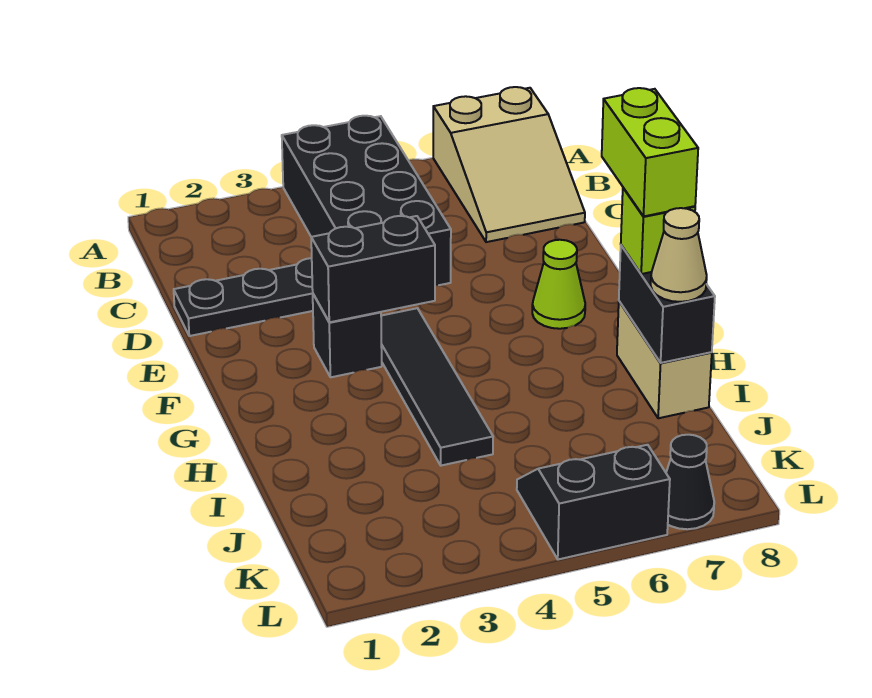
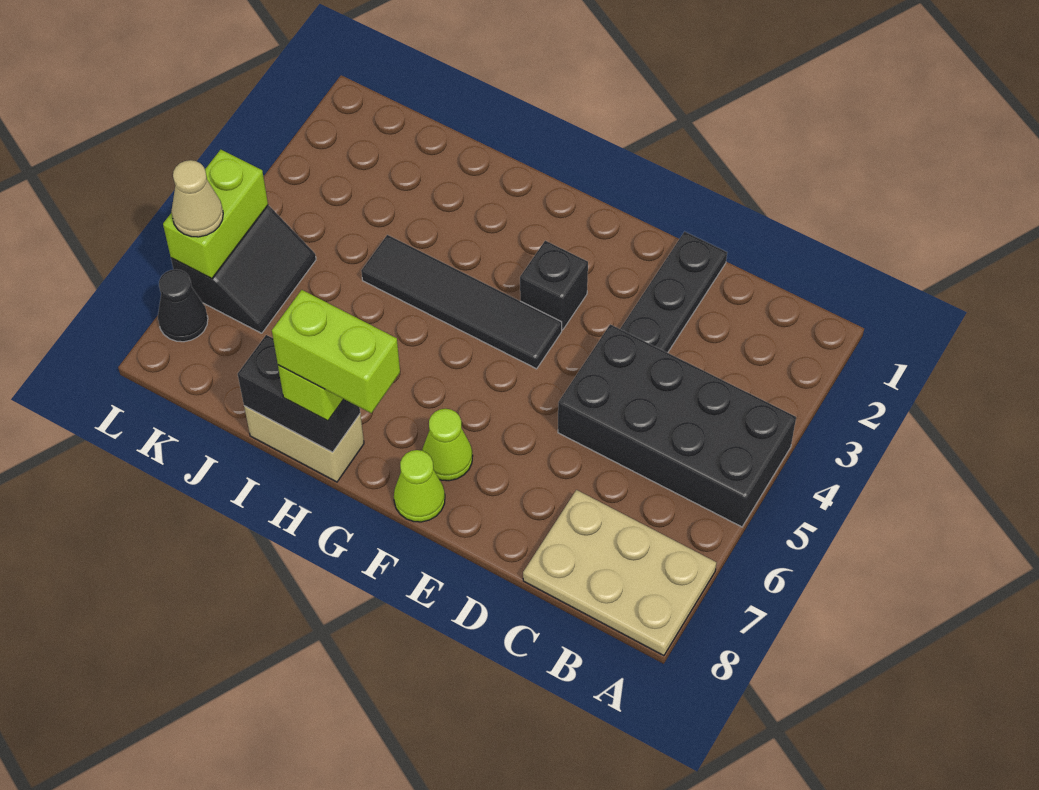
tan 2x3 slope [433,87,585,242] -> tan 2x3 plate [523,490,716,656]
black 1x2 brick [311,216,435,322] -> none
none -> lime 1x1 cone [394,450,445,522]
tan 1x1 cone [651,208,707,302] -> tan 1x1 cone moved to [171,160,223,237]
none -> lime 1x2 brick [163,150,268,279]

